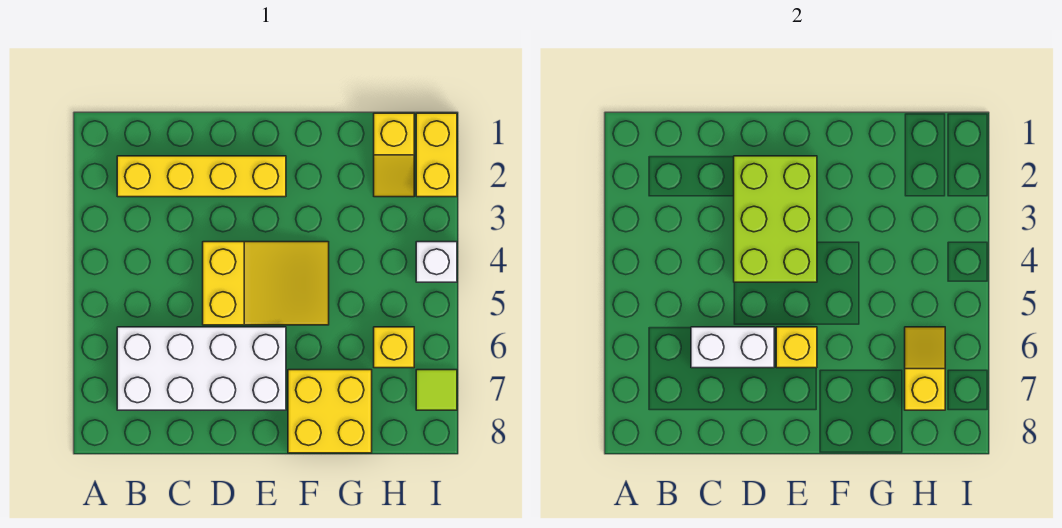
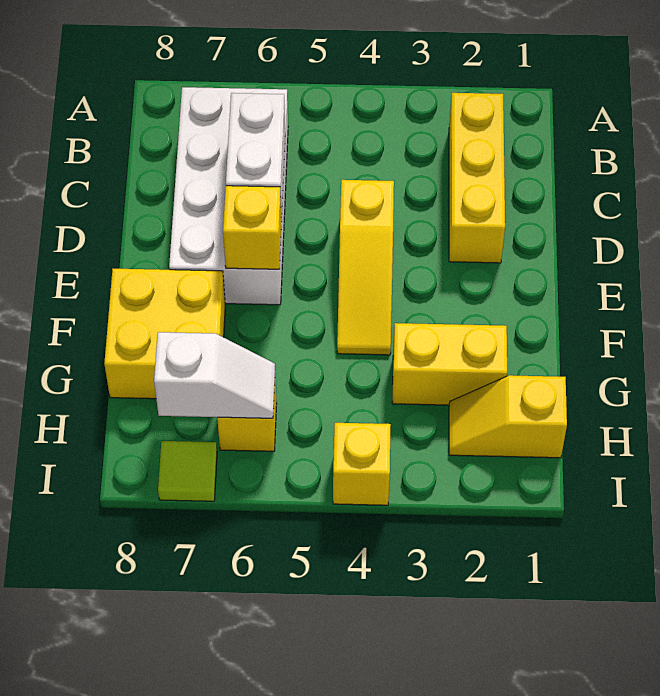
yellow 1x4 brick [117,156,286,197] -> yellow 1x3 brick [449,93,505,263]
lime 2x3 brick [734,156,817,282] -> none
yellow 2x3 slope [203,242,329,325] -> yellow 1x3 slope [337,180,394,355]
yellow 1x2 slope [905,327,945,410] -> white 1x2 slope [154,332,275,418]
yellow 1x2 brick [416,113,457,197] -> yellow 1x2 brick moved to [392,323,507,405]
white 1x1 brick [416,242,457,282] -> yellow 1x1 brick [333,423,391,505]

